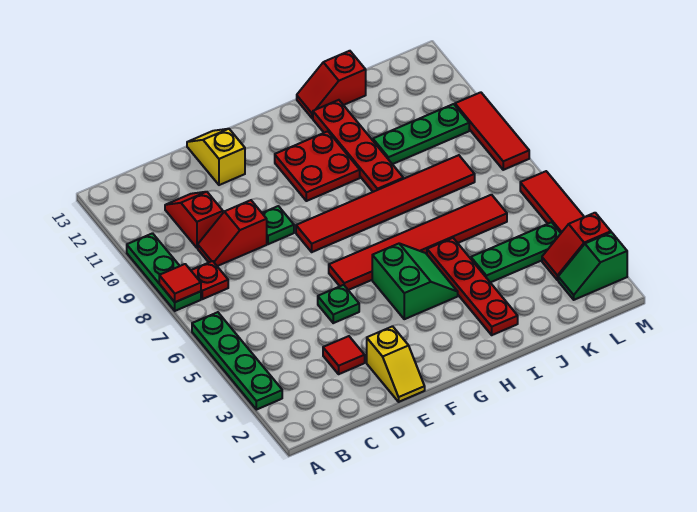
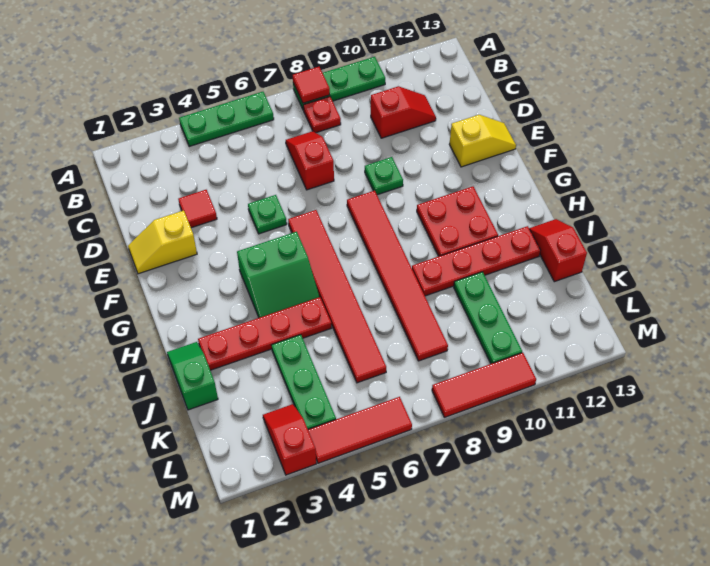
green 1x4 plate [192,312,282,410] -> green 1x3 plate [179,92,274,147]
red 1x2 slope [198,200,267,266] -> red 1x2 slope moved to [286,131,334,190]
green 1x2 slope [558,232,627,300] -> green 1x2 slope moved to [167,342,218,410]

